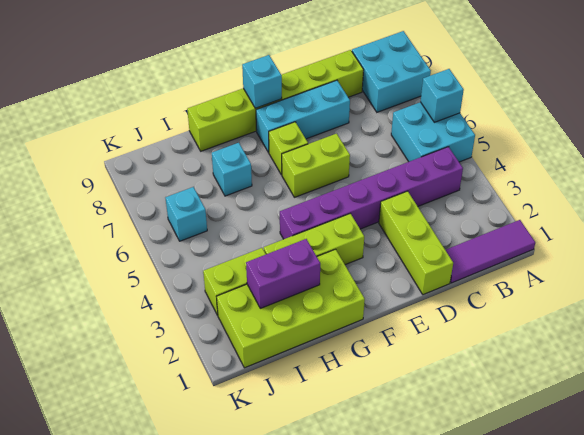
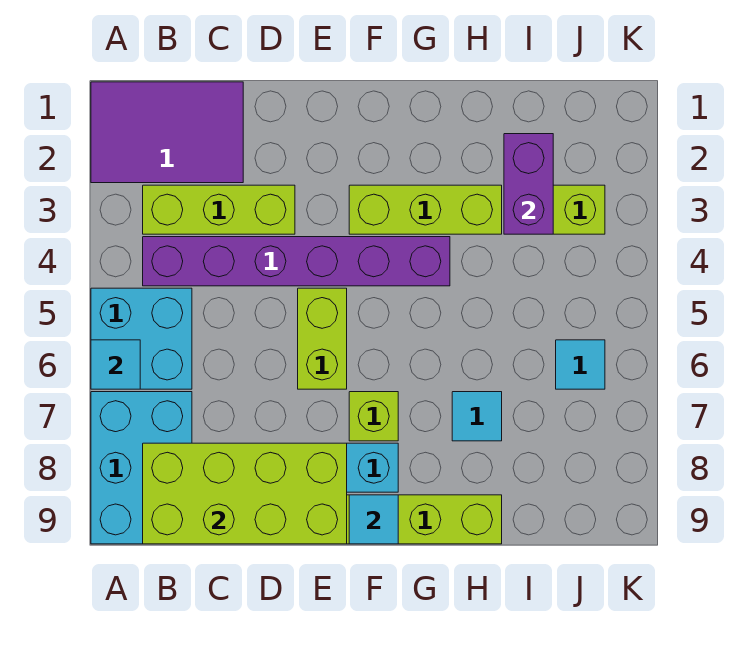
purple 1x3 tile [446,220,535,283] -> purple 2x3 tile [91,82,243,183]
cyan 1x1 brick [421,69,464,122] -> cyan 1x1 tile [91,340,140,389]
cyan 2x2 brick [352,31,431,112] -> cyan 2x3 brick [91,392,192,544]
lime 1x3 brick [379,191,453,295] -> lime 1x3 brick turned to [143,185,295,234]
lime 1x2 brick [282,134,350,197] -> lime 1x2 brick turned to [298,288,347,389]
cyan 1x1 brick [242,55,282,108] -> cyan 1x1 tile [349,495,398,544]
lime 2x4 brick [217,249,365,368] -> lime 2x4 brick moved to [143,443,347,544]
purple 1x2 brick [246,239,320,308] -> purple 1x2 brick turned to [504,134,553,234]
cyan 1x1 brick [212,143,252,196] -> cyan 1x1 tile [452,392,502,441]
cyan 1x1 brick [165,187,207,241] -> cyan 1x1 tile [556,340,605,389]

